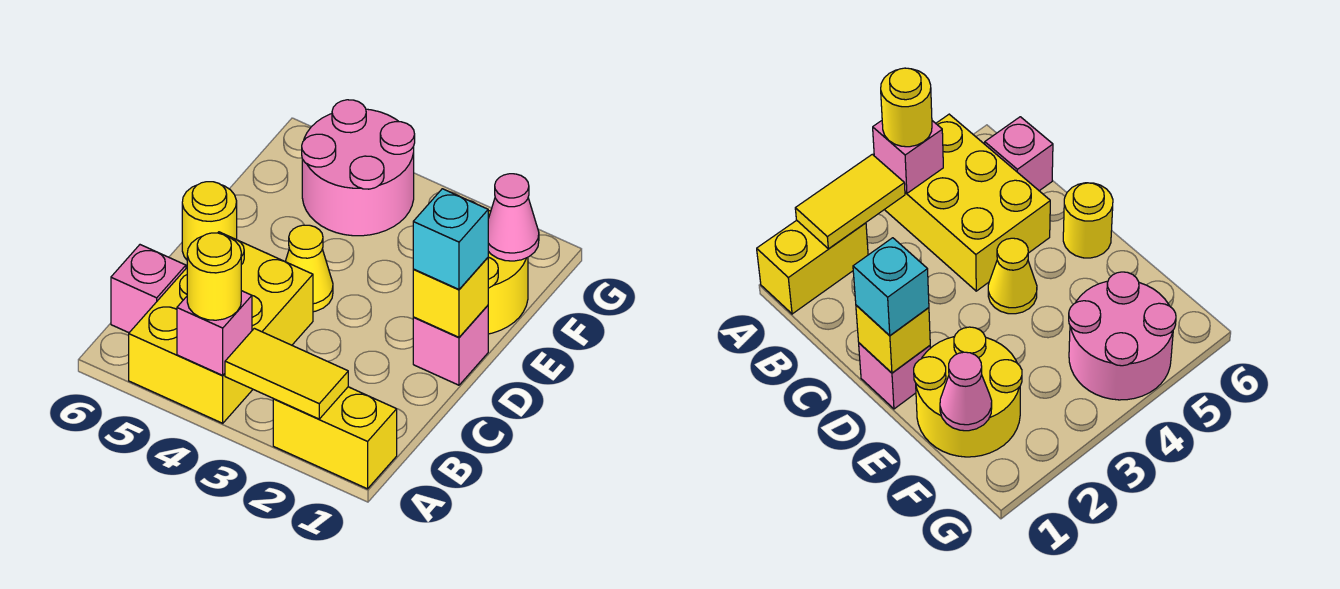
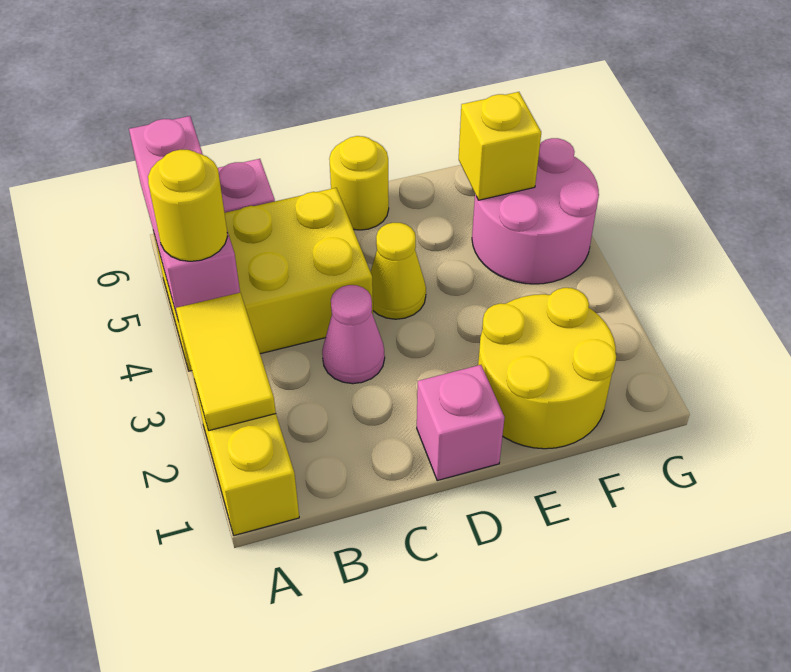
pink 1x1 brick [177,291,252,376] -> pink 1x3 brick [129,116,240,322]
yellow 1x1 brick [413,258,488,337] -> yellow 1x1 brick moved to [459,92,541,200]
cyan 1x1 brick [413,189,488,289] -> none
pink 1x1 cone [488,174,539,261] -> pink 1x1 cone moved to [322,285,385,384]

